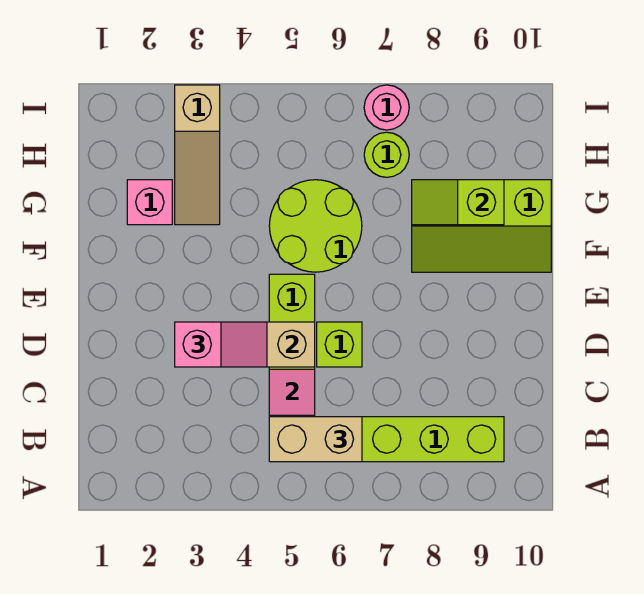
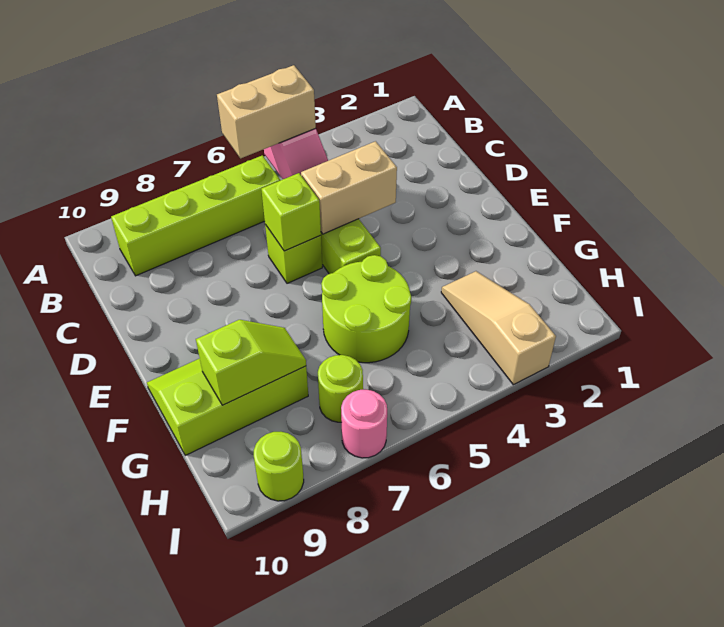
pink 1x2 slope [175,322,267,367] -> none
none -> lime 1x1 brick [261,173,321,251]
pink 1x1 brick [127,180,172,225] -> none
none -> lime 1x1 round brick [254,432,304,501]

